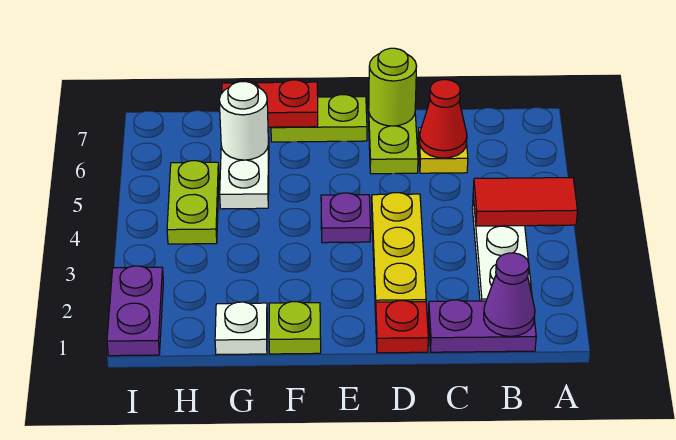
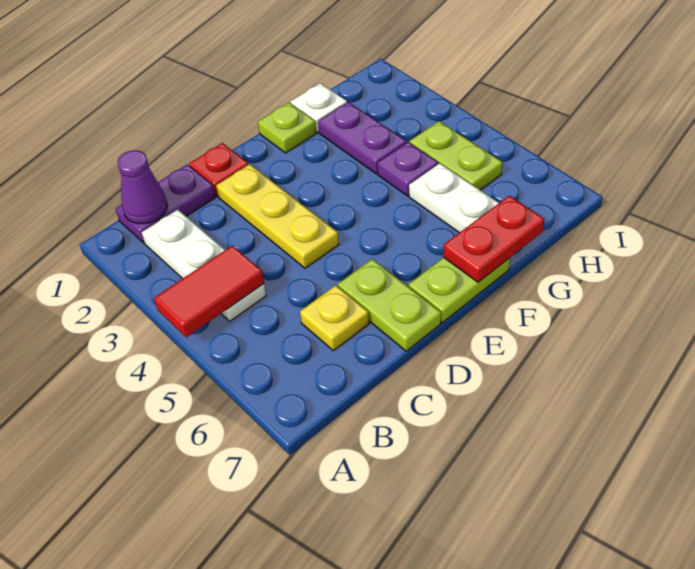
red 1x1 cone [420,80,467,158] -> none
lime 1x1 round brick [369,48,417,126] -> none
purple 1x1 plate [321,193,371,243] -> purple 1x1 plate moved to [377,142,438,196]
white 1x1 round brick [219,82,268,160] -> none
purple 1x2 plate [107,266,163,356] -> purple 1x2 plate moved to [318,102,406,174]

